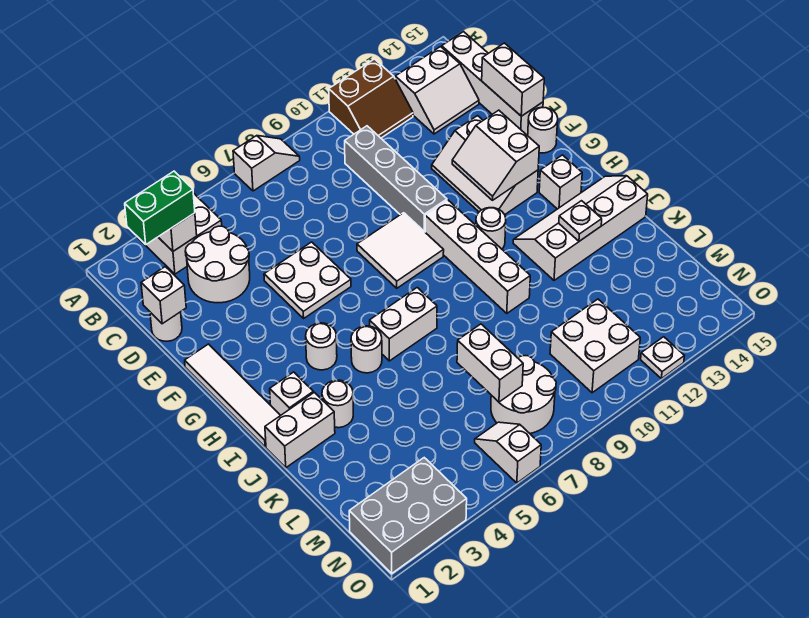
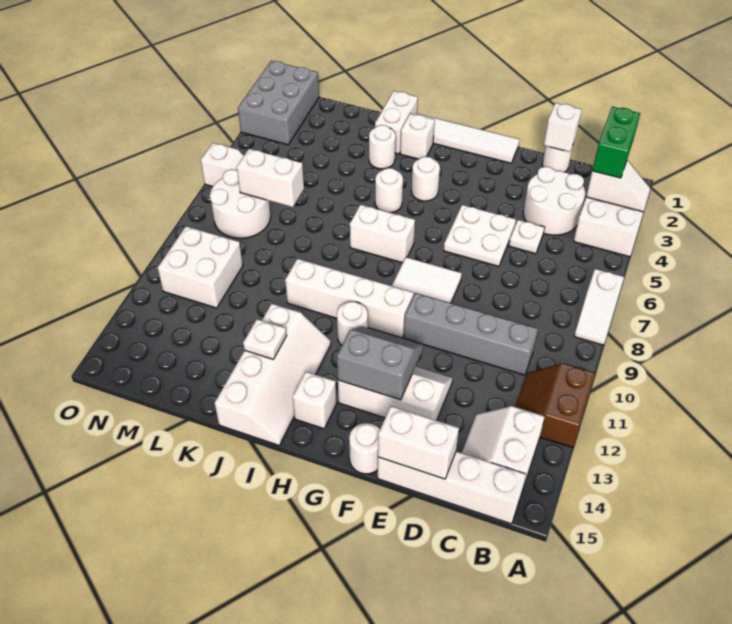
white 2x2 slope [452,110,539,200] -> grey 2x2 slope [337,326,423,400]
white 1x2 brick [370,288,437,361] -> white 1x2 brick turned to [350,205,415,263]
white 1x1 plate [641,337,684,379] -> white 1x1 plate moved to [509,220,545,254]

